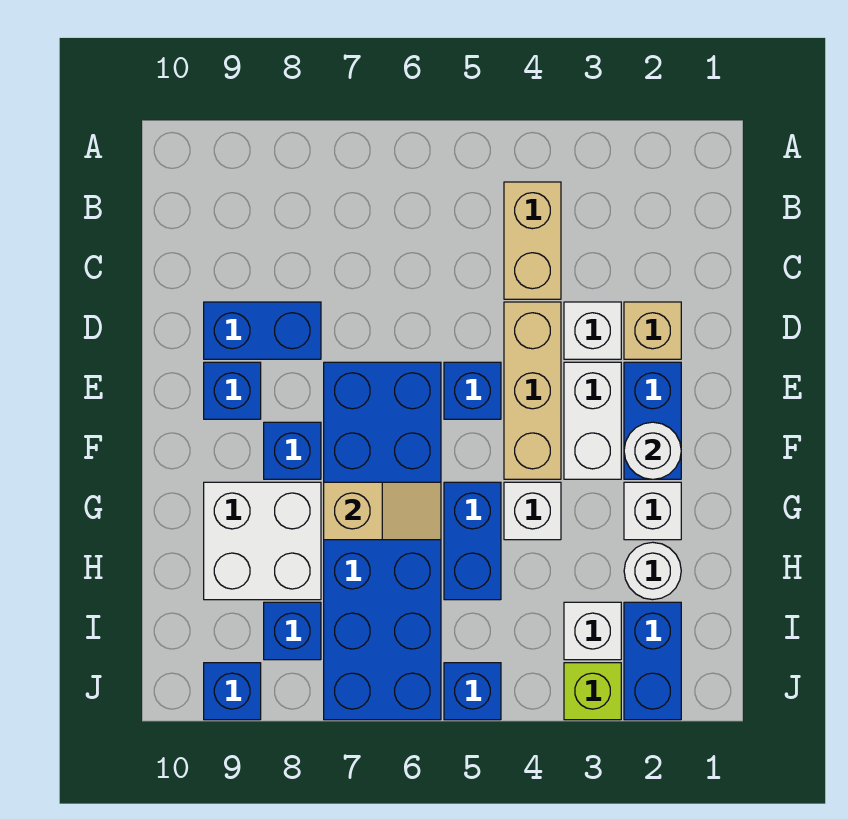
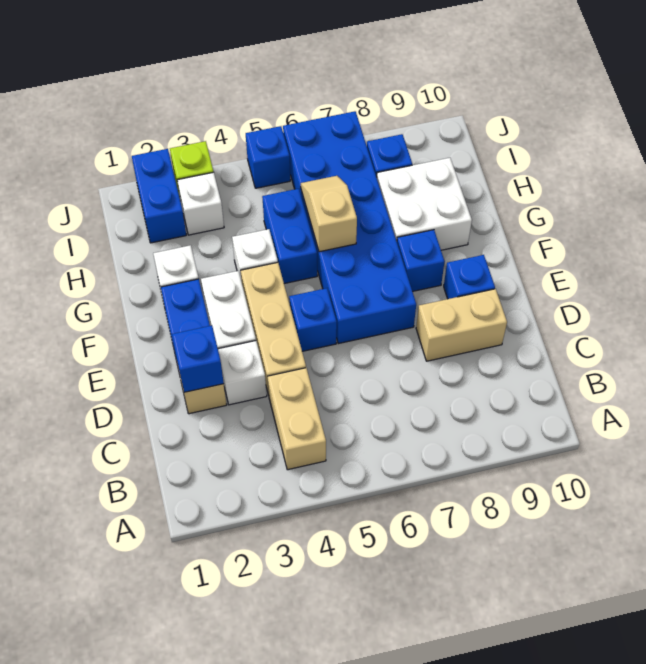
blue 1x2 brick [204,302,321,359] -> tan 1x2 brick [416,289,507,361]
white 1x1 round brick [624,422,681,479] -> none
tan 1x2 slope [324,482,441,540] -> tan 1x2 slope turned to [301,176,357,252]
white 1x1 round brick [624,542,681,600] -> none
blue 1x1 brick [204,663,261,720] -> blue 1x1 brick moved to [172,326,224,392]

